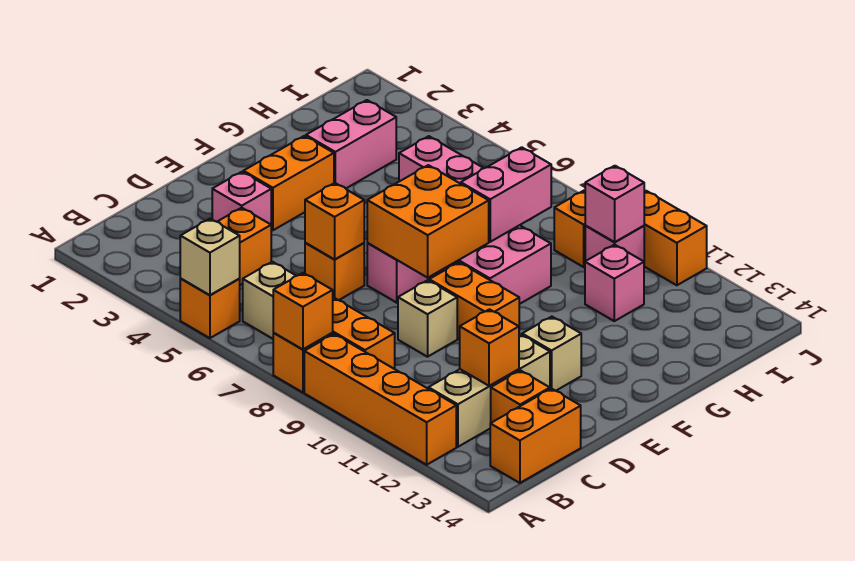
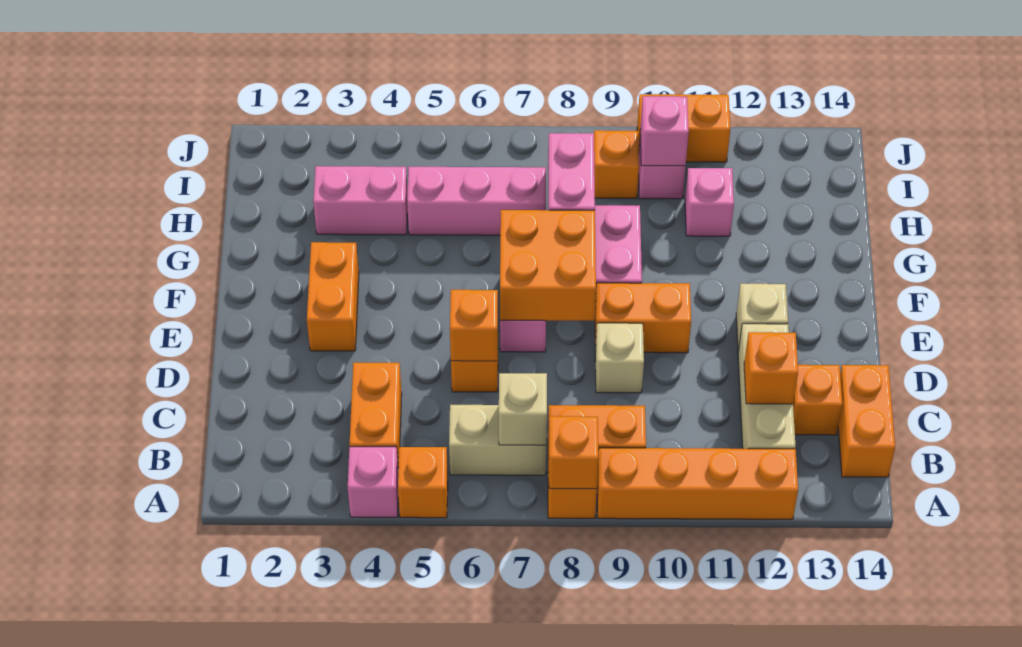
tan 1x1 brick [180,219,240,295] -> tan 1x1 brick moved to [499,373,547,445]
pink 1x1 brick [212,172,271,224] -> pink 1x1 brick moved to [348,447,398,517]
pink 1x2 brick [306,100,396,188] -> pink 1x2 brick turned to [313,166,408,235]

